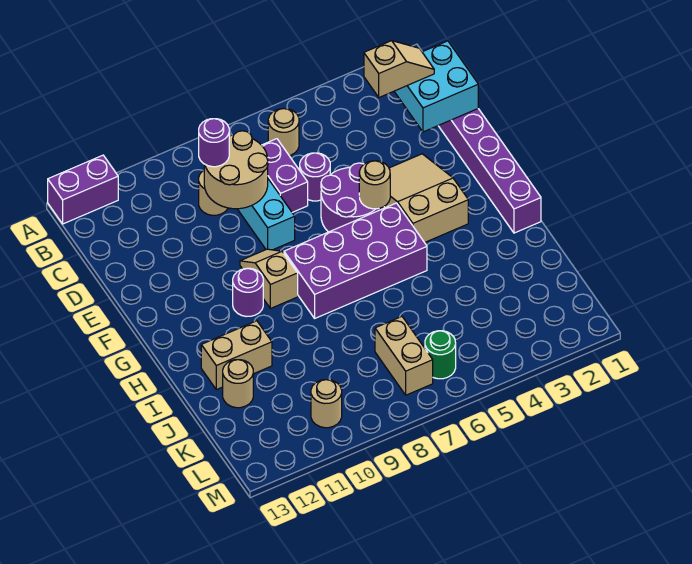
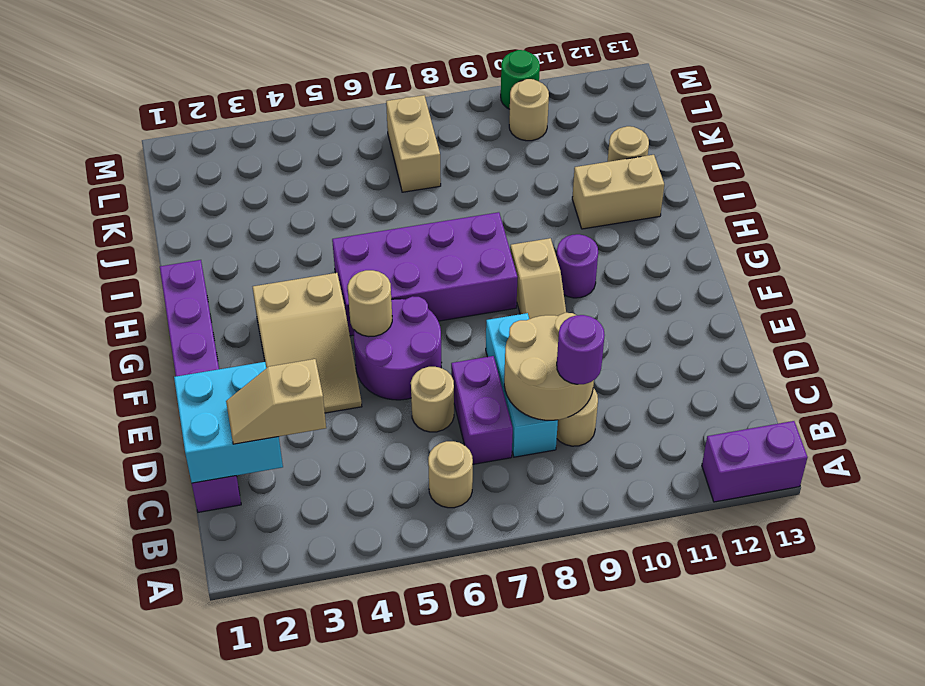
purple 1x1 round brick [300,153,330,201] -> tan 1x1 round brick [411,367,454,432]
green 1x1 round brick [425,331,456,379] -> green 1x1 round brick moved to [501,50,540,109]

